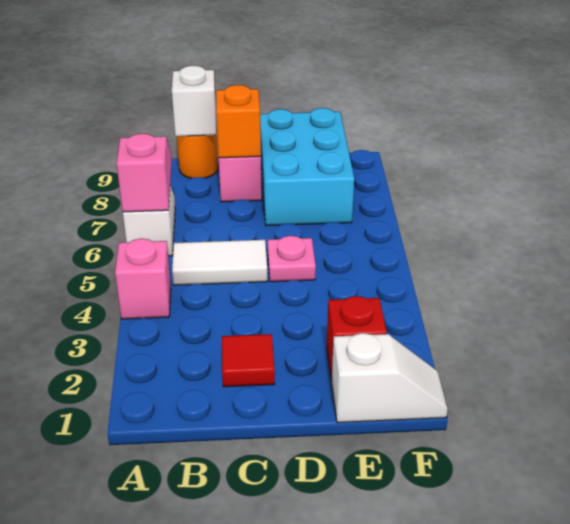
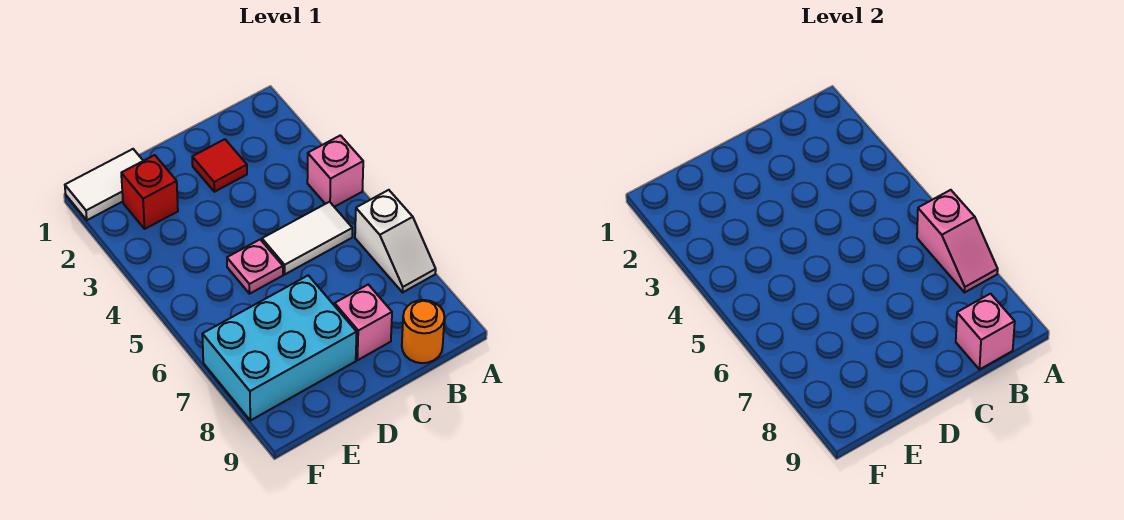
white 1x1 brick [172,66,216,136] -> pink 1x1 brick [956,294,1015,369]
orange 1x1 brick [216,85,261,158] -> none
cyan 2x3 brick [260,108,354,226] -> cyan 2x3 brick turned to [202,275,357,420]
white 1x2 slope [332,333,448,423] -> white 1x2 tile [65,149,143,220]

